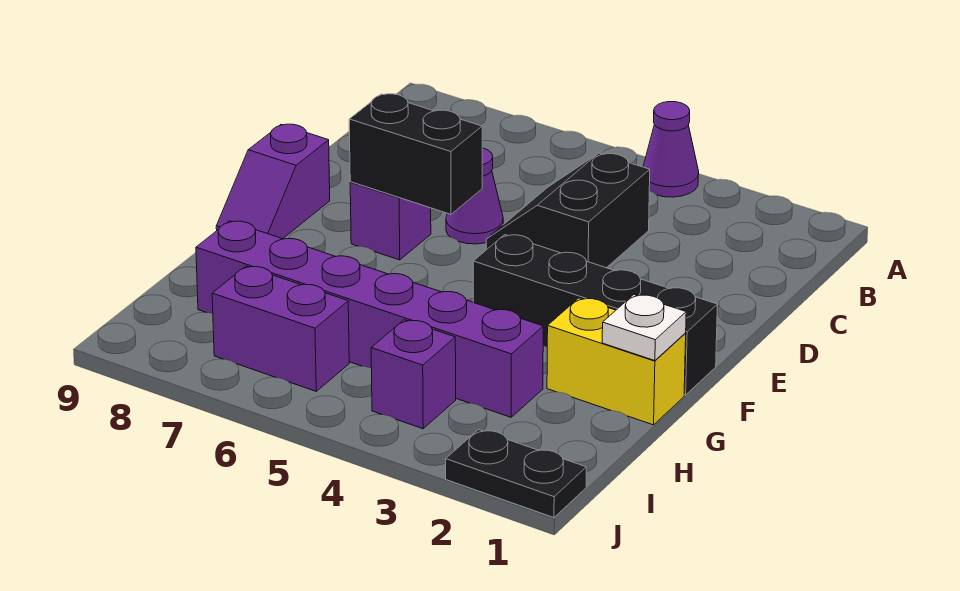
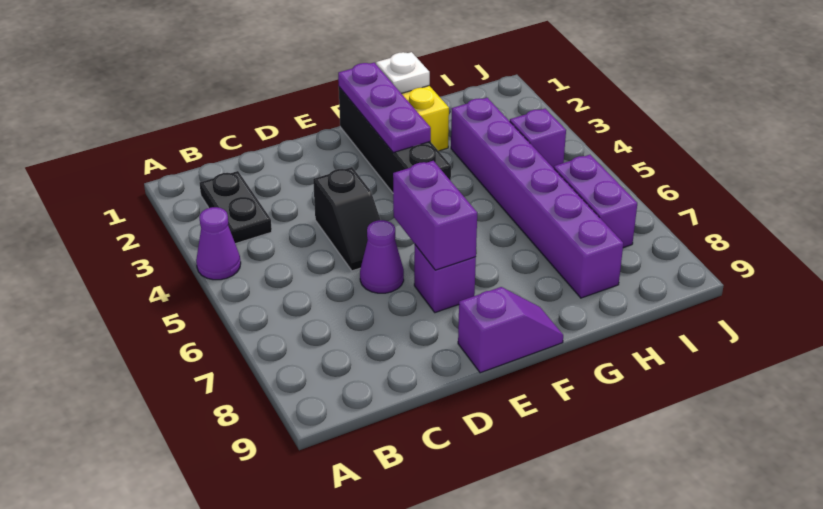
black 2x2 slope [486,153,650,268] -> black 1x2 slope [313,167,380,271]
black 1x2 brick [349,94,482,214] -> purple 1x2 brick [393,161,477,270]
none -> purple 1x3 plate [338,63,431,152]
black 1x2 plate [446,430,586,518] -> black 1x2 plate moved to [200,171,272,244]

